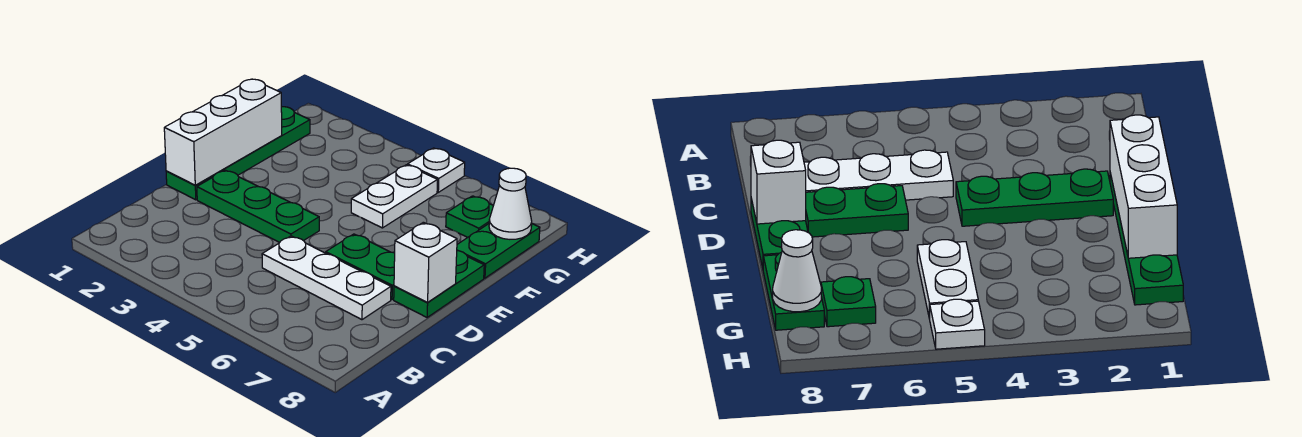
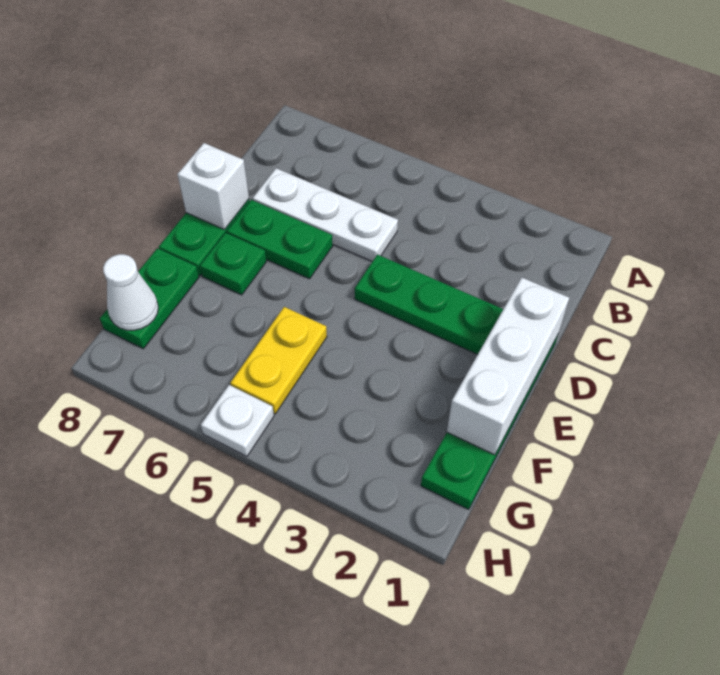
white 1x2 plate [351,165,437,228] -> yellow 1x2 plate [230,307,327,414]
green 1x1 plate [446,196,493,237] -> green 1x1 plate moved to [200,233,266,295]

